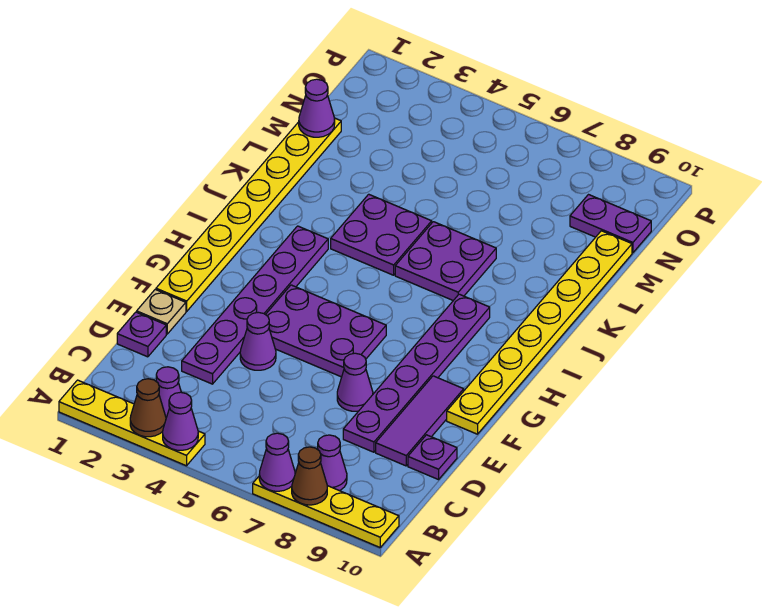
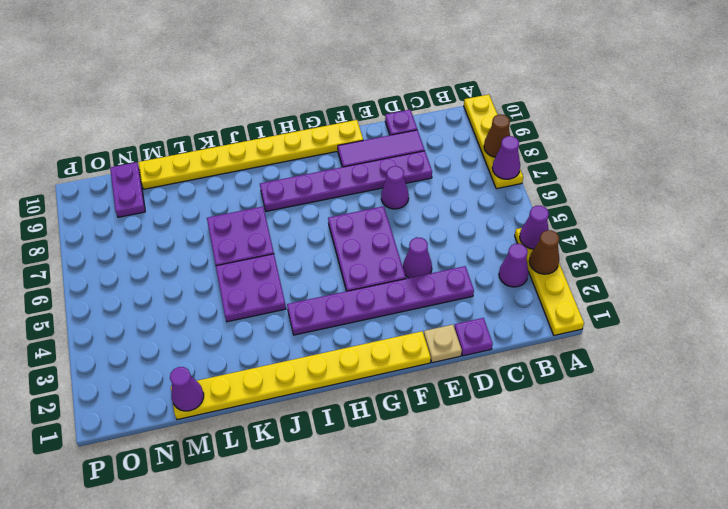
purple 1x1 cone [318,435,347,491] -> none

